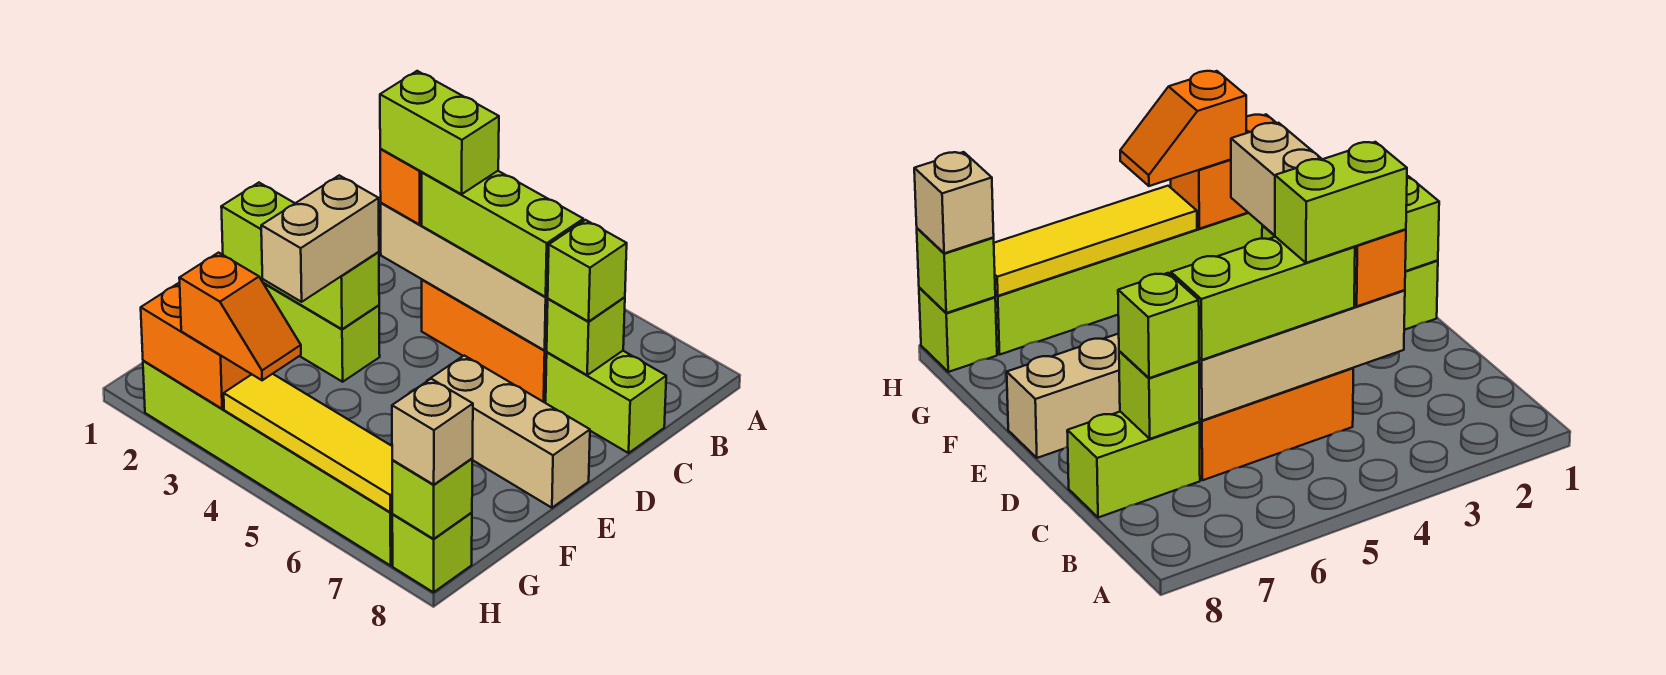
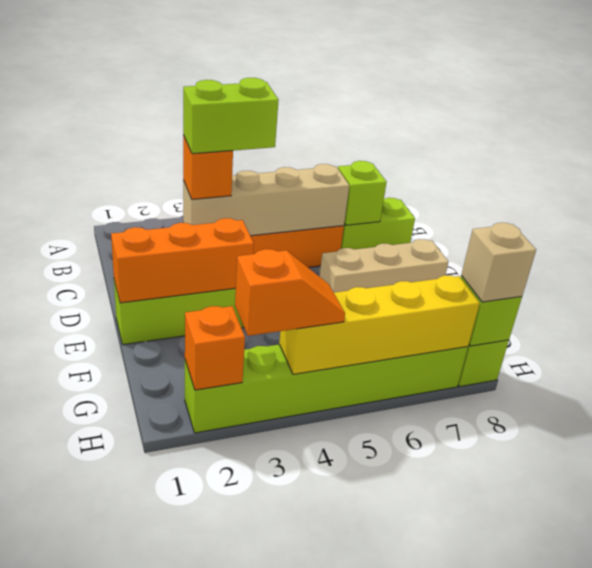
lime 1x3 brick [422,171,583,297] -> none
lime 1x1 brick [548,220,627,322] -> none
lime 1x3 brick [221,183,379,329] -> orange 1x3 brick [111,218,254,303]
tan 1x2 brick [261,175,379,302] -> none
orange 1x2 brick [141,282,252,409] -> orange 1x1 brick [185,306,245,390]
yellow 1x4 tile [224,374,392,512] -> yellow 1x4 brick [279,275,480,374]

